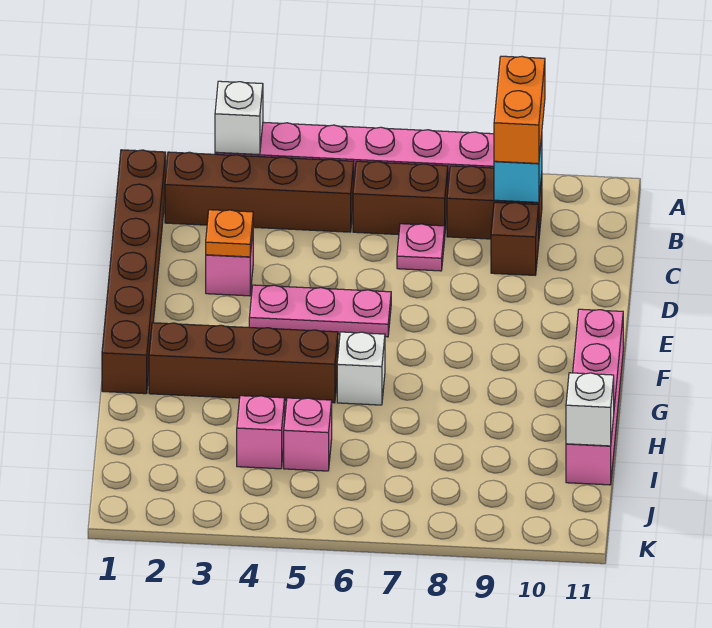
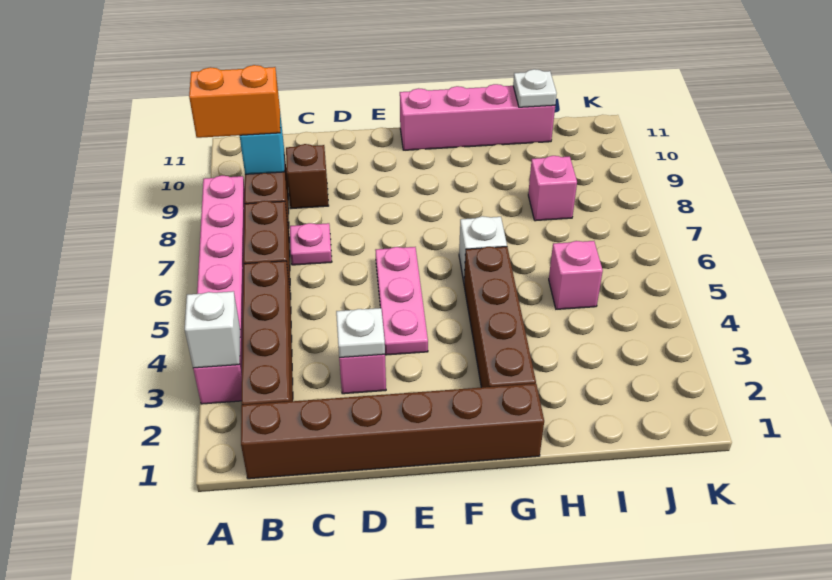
orange 1x1 plate [206,210,253,257] -> white 1x1 plate [336,308,385,358]
pink 1x1 brick [237,396,285,469] -> pink 1x1 brick moved to [528,156,577,221]
white 1x1 brick [566,373,614,446] -> white 1x1 plate [513,69,557,107]

